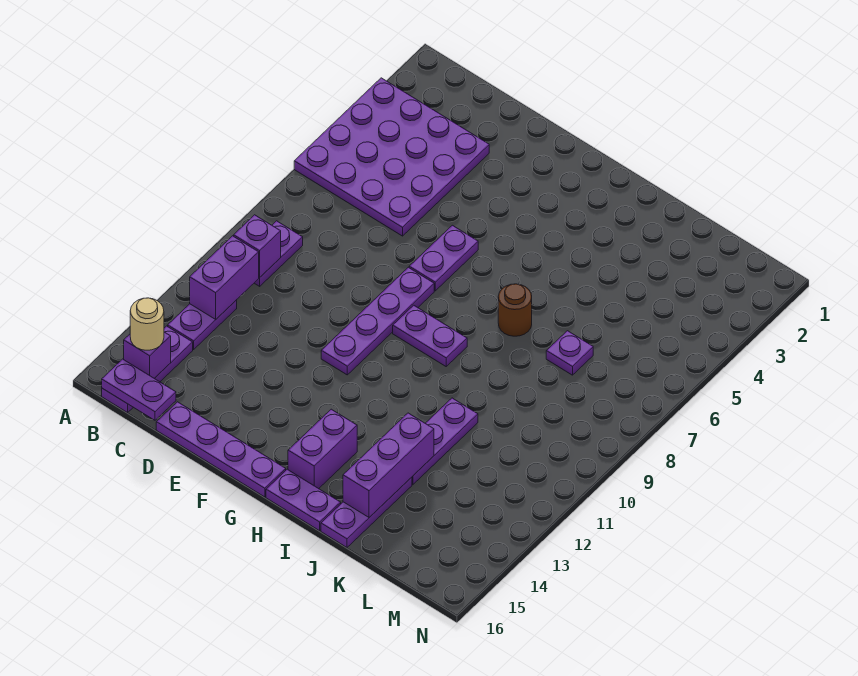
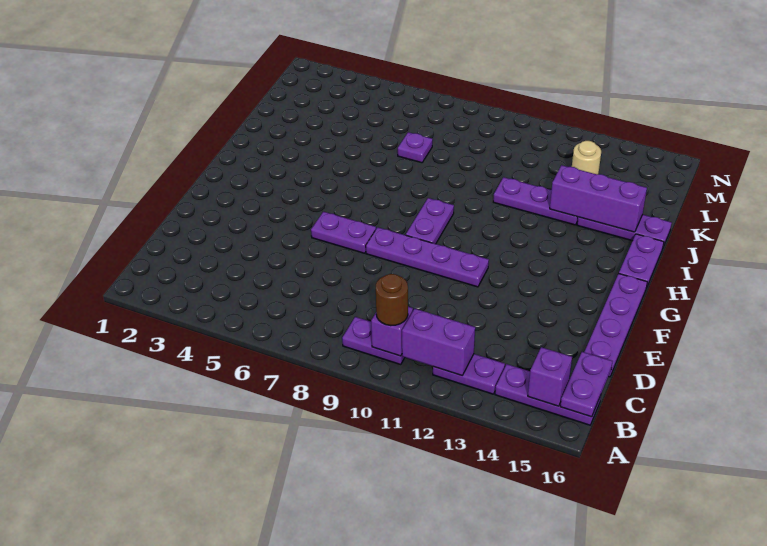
purple 4x4 plate [294,78,489,236] -> none
tan 1x1 round brick [130,298,164,350] -> tan 1x1 round brick moved to [572,141,601,174]
purple 1x2 brick [288,409,357,489] -> none
brown 1x1 round brick [498,284,532,336] -> brown 1x1 round brick moved to [376,274,408,326]

